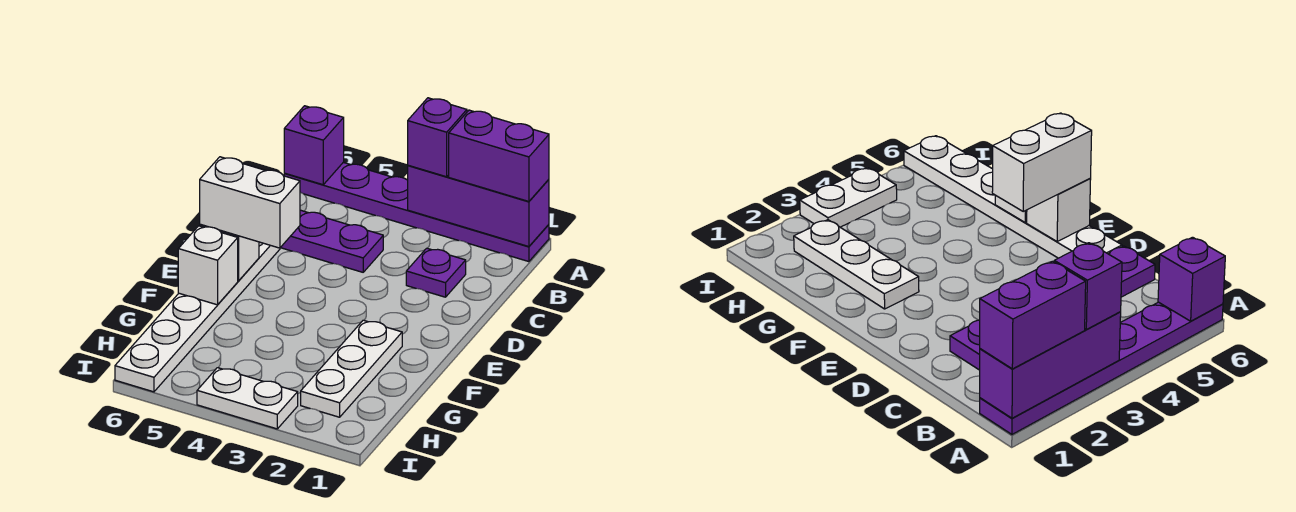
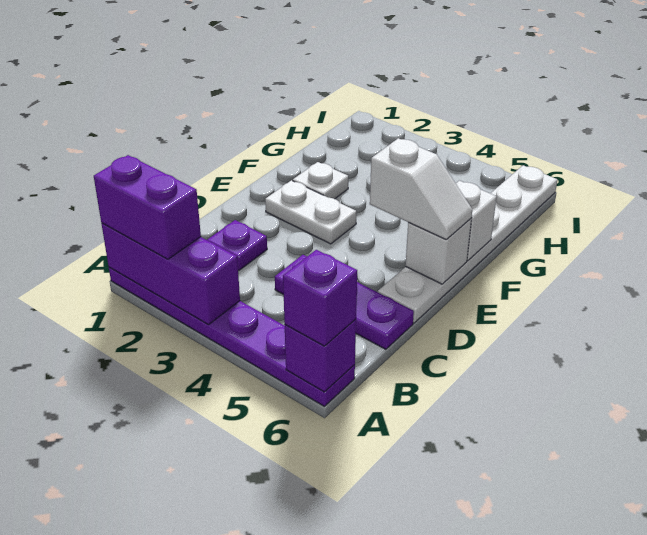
purple 1x1 brick [408,98,467,177] -> purple 1x1 brick moved to [283,250,357,346]
white 1x2 brick [200,157,300,248] -> white 1x2 slope [370,138,472,239]
white 1x3 plate [301,320,402,417] -> white 1x1 plate [293,162,348,199]
white 1x2 plate [197,368,298,429] -> white 1x2 plate moved to [265,180,356,244]

